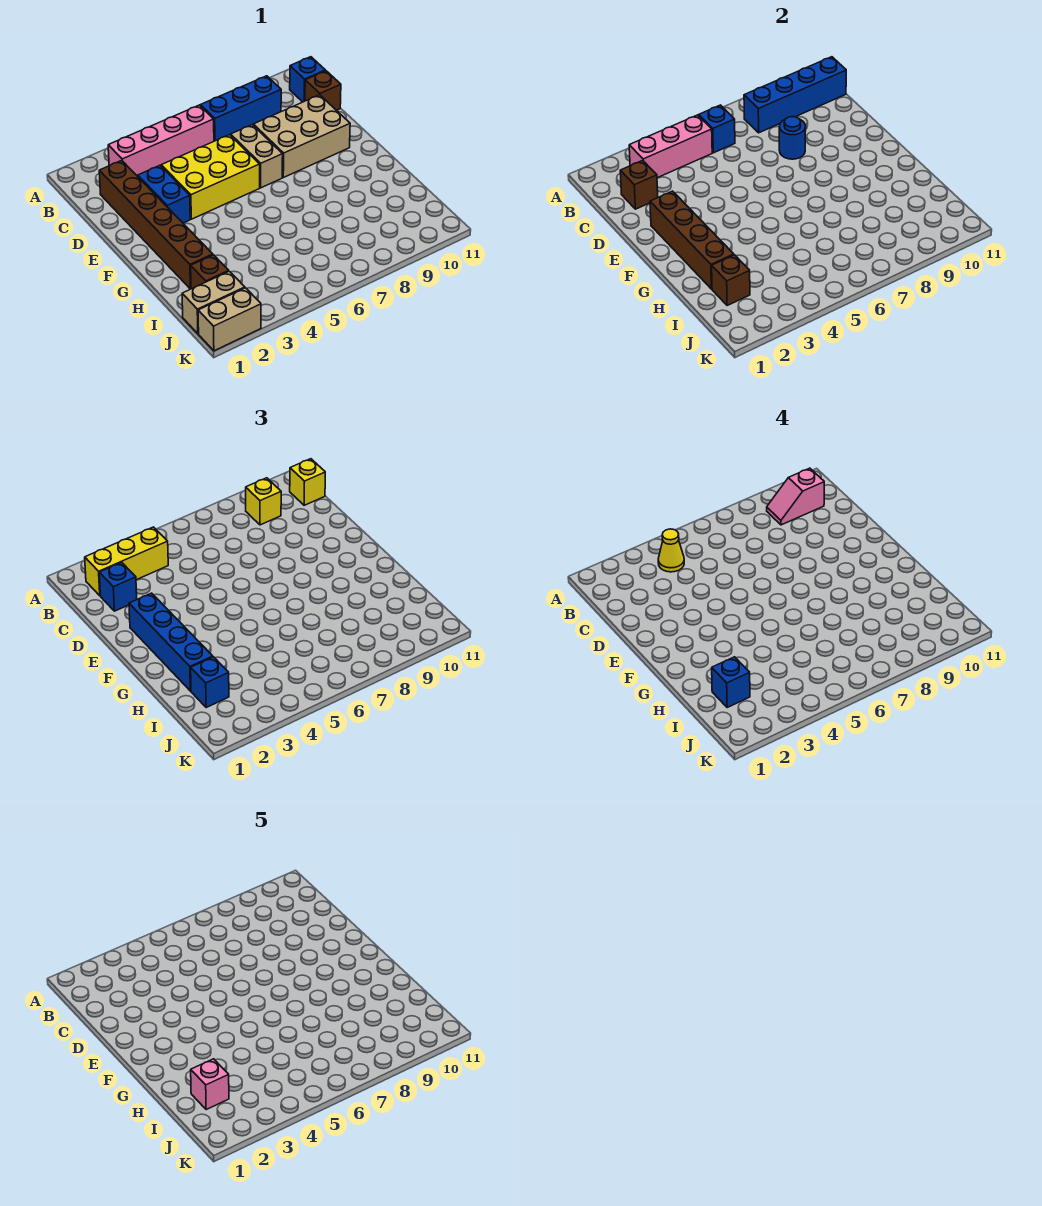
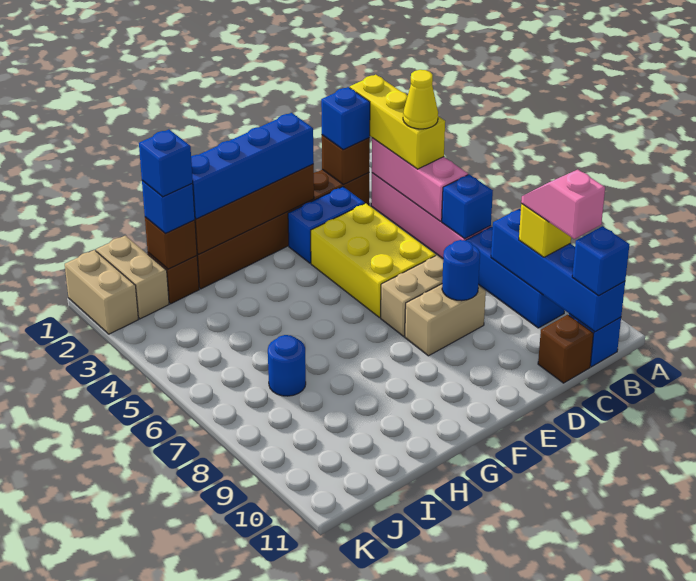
yellow 1x1 brick [290,459,325,505] -> blue 1x1 brick [572,226,630,296]
tan 2x3 brick [253,95,350,178] -> tan 1x2 brick [405,284,486,356]
pink 1x1 brick [191,1059,229,1109] -> none
none -> blue 1x1 round brick [268,335,306,396]

